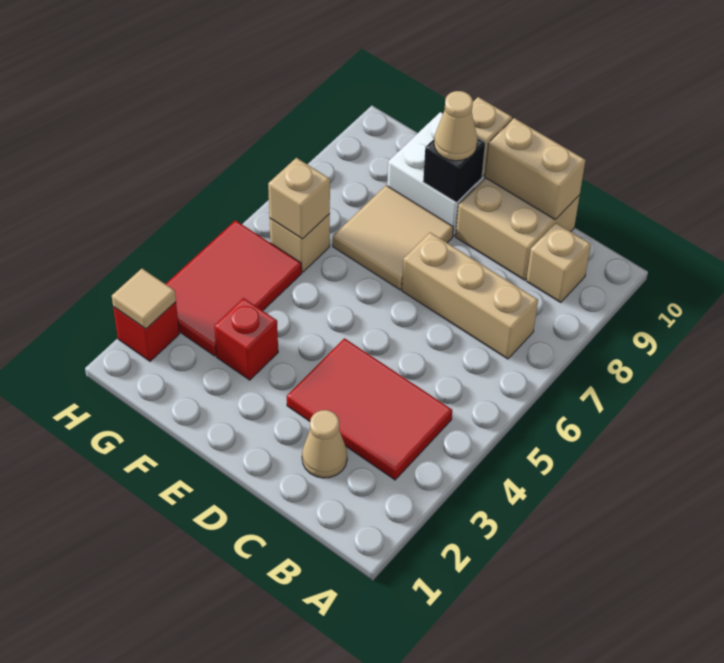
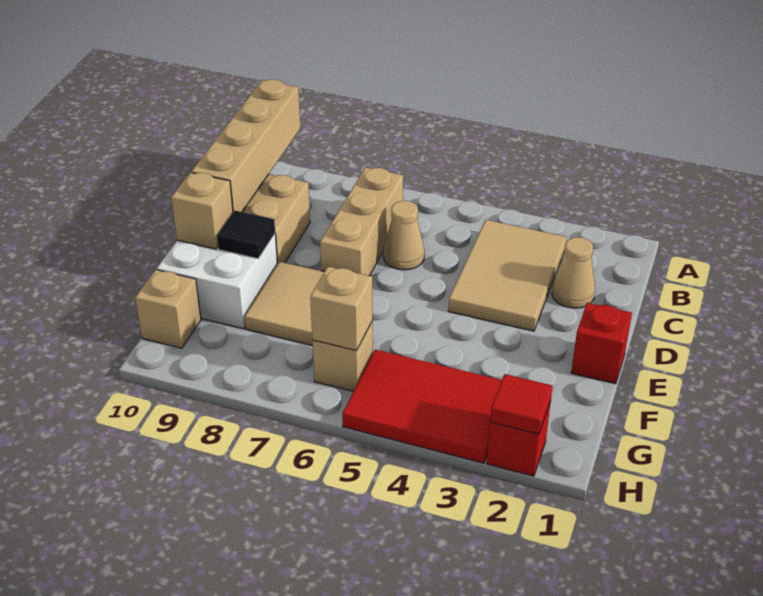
red 2x3 tile [287,338,452,480] -> tan 2x3 tile [448,220,566,331]
tan 1x1 brick [526,223,591,303] -> tan 1x1 brick moved to [135,270,201,348]
tan 1x2 brick [485,118,585,220] -> tan 1x4 brick [191,79,300,212]
black 1x1 brick [423,138,486,203] -> black 1x1 tile [217,211,275,259]
tan 1x1 cone [434,91,478,161] -> tan 1x1 cone moved to [383,201,425,270]
red 1x1 brick [214,298,278,380] -> red 1x1 brick moved to [571,303,632,384]
tan 1x1 tile [112,269,176,329] -> red 1x1 tile [490,374,553,434]

